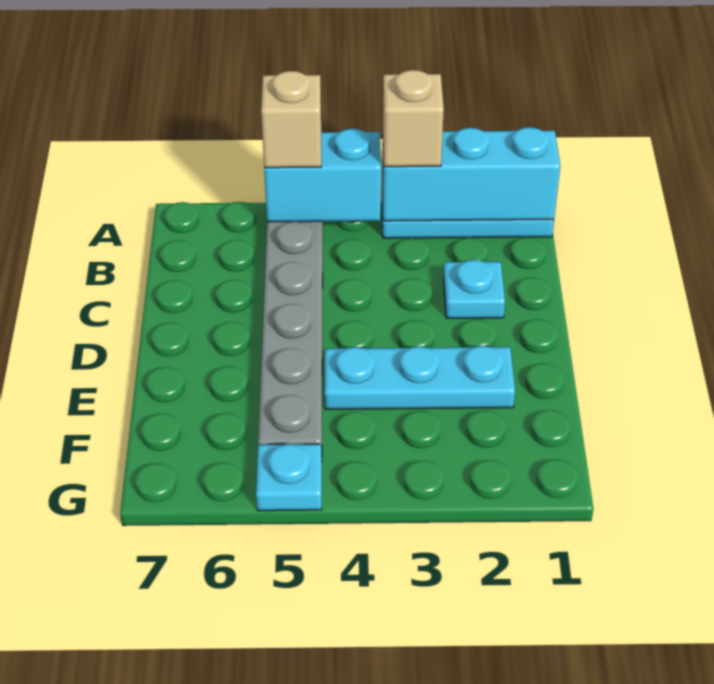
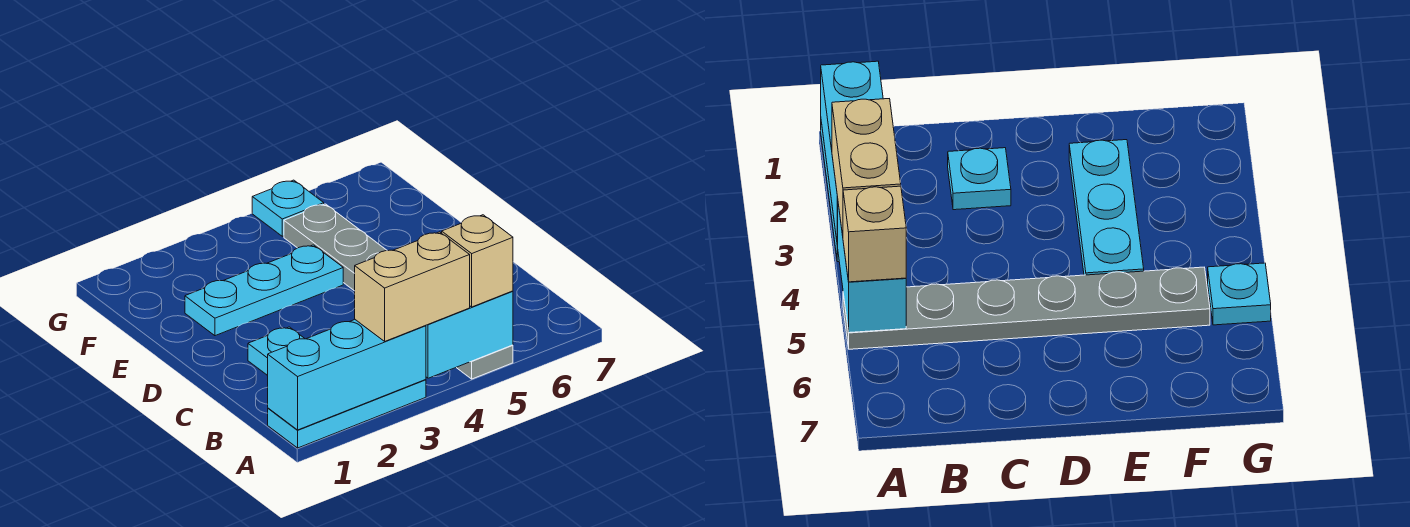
tan 1x1 brick [383,70,444,167] -> tan 1x2 brick [355,232,470,341]

